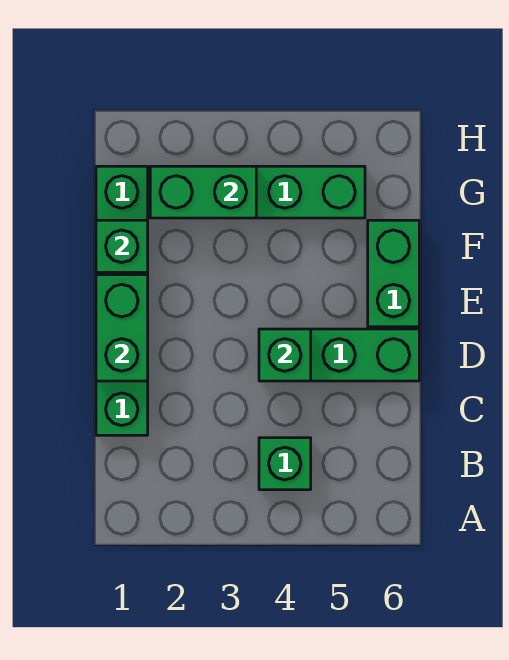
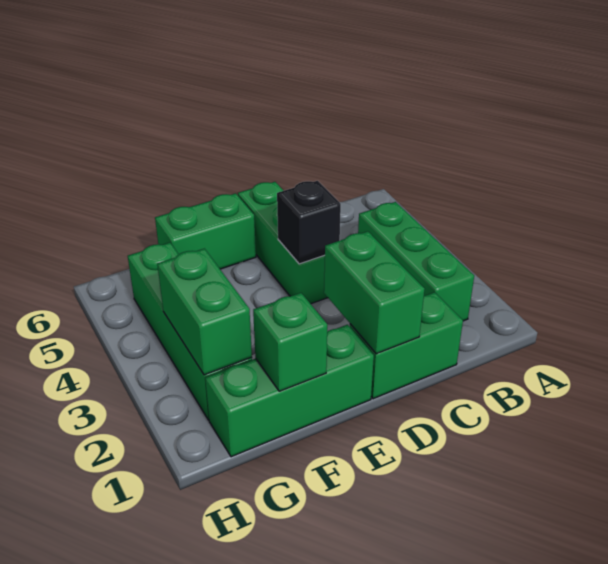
green 1x1 brick [259,438,311,490] -> green 1x3 brick [358,202,474,321]
green 1x2 brick [96,275,148,381] -> green 1x2 brick turned to [324,231,425,354]
green 1x1 brick [259,329,311,381] -> black 1x1 brick [277,181,341,264]

